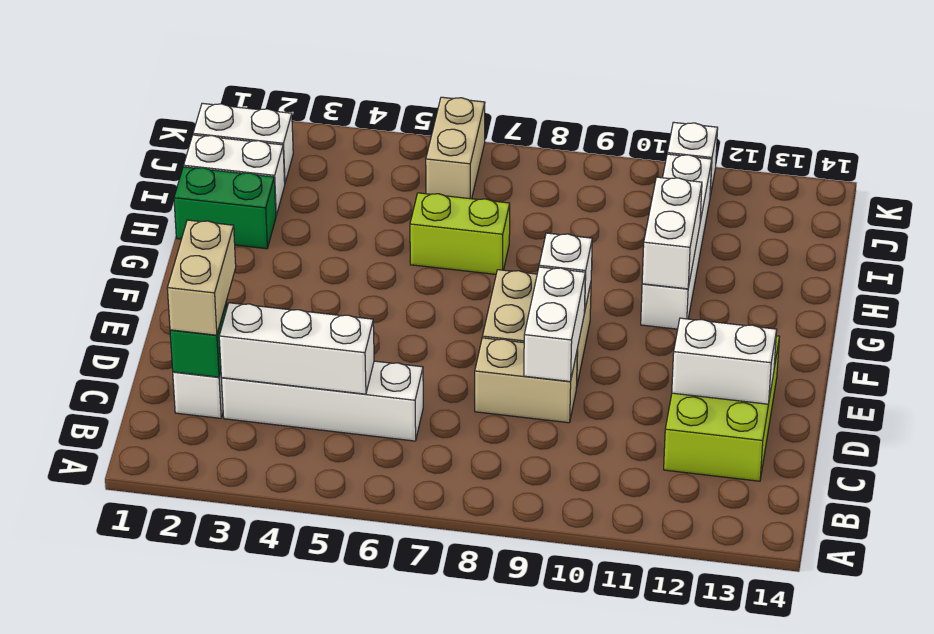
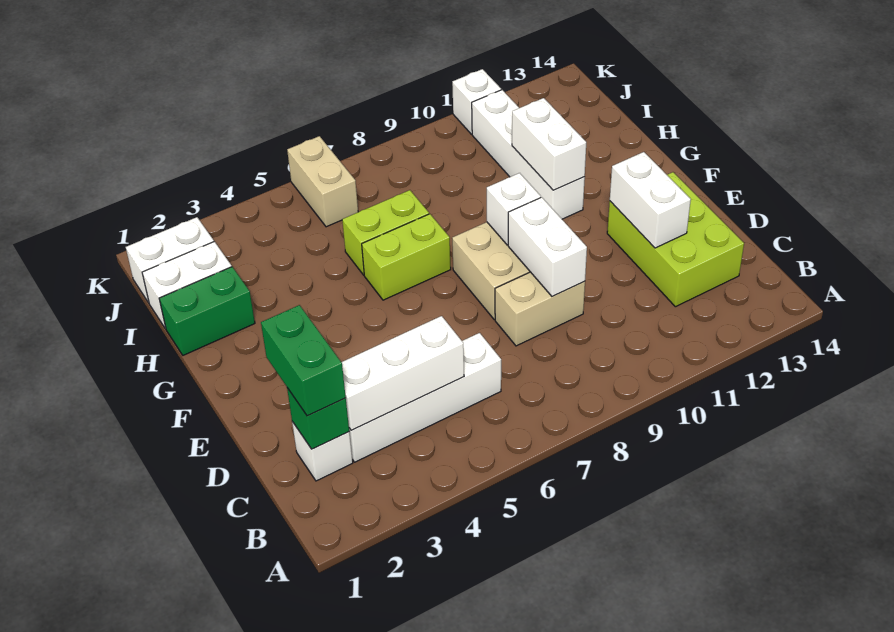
tan 1x2 brick [167,220,236,335] -> green 1x2 brick [261,305,346,416]
white 1x2 brick [672,318,777,404] -> white 1x2 brick turned to [610,152,691,248]
none -> lime 1x2 brick [362,214,451,300]

